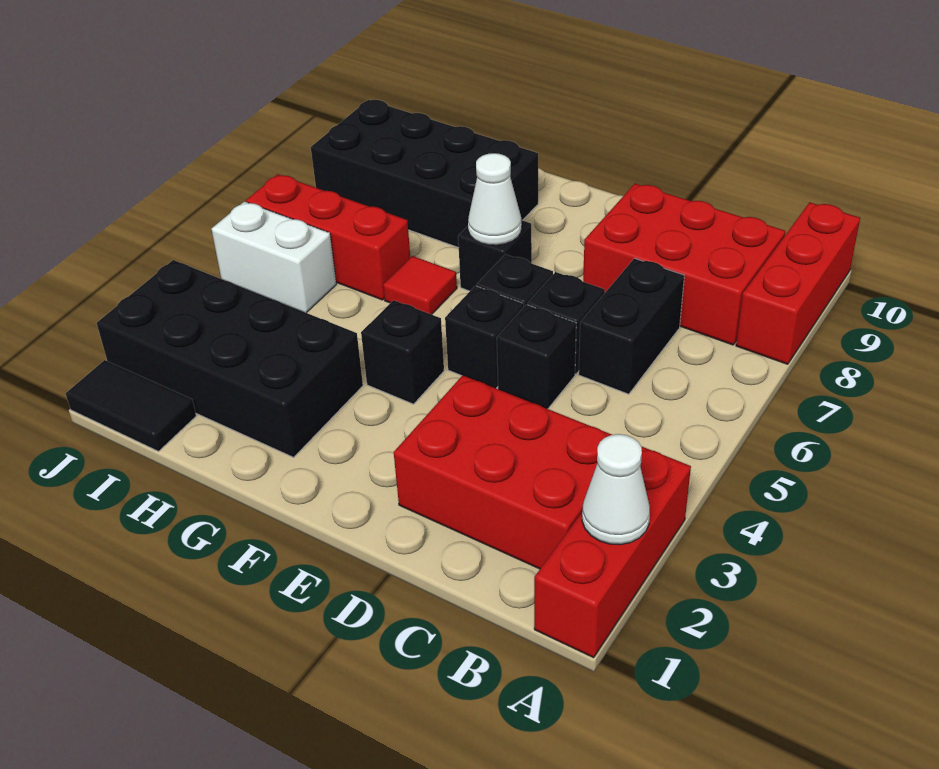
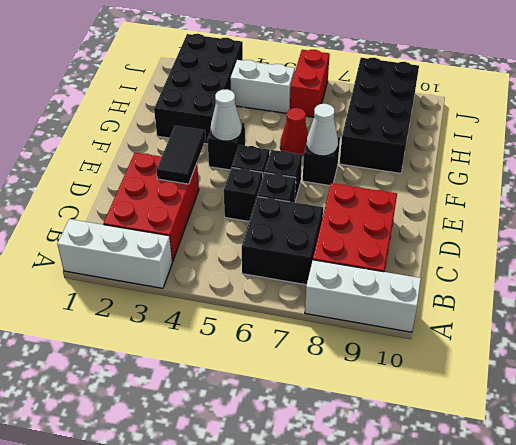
red 1x3 brick [534,446,691,658] -> white 1x3 brick [57,219,173,288]
white 1x1 cone [582,434,650,545] -> white 1x1 cone moved to [211,89,242,141]
red 1x3 brick [736,202,860,364] -> white 1x3 brick [305,260,421,332]
black 1x2 brick [579,258,684,394] -> black 2x2 brick [242,197,323,285]
red 1x1 tile [383,256,457,315] -> red 1x1 cone [280,108,308,156]
red 1x3 brick [246,174,410,300] -> red 1x2 brick [290,50,330,117]
black 1x2 tile [66,360,196,451] -> black 1x2 tile moved to [157,126,206,184]
white 1x2 brick [212,202,336,313] -> white 1x2 brick turned to [230,60,295,113]

